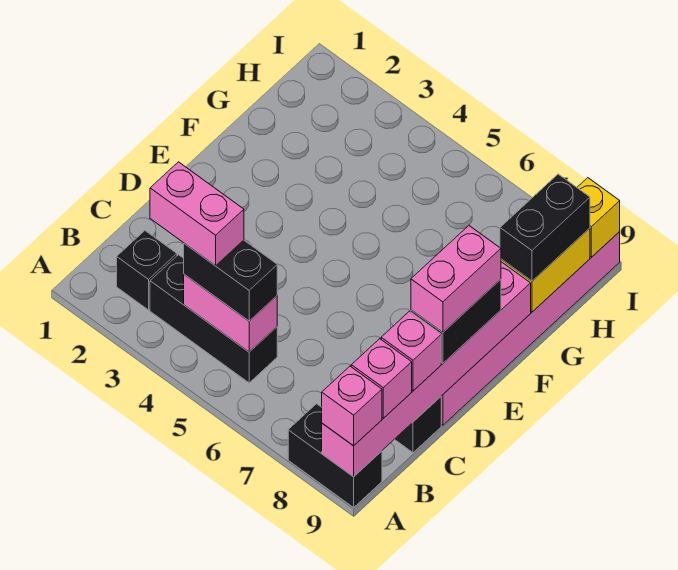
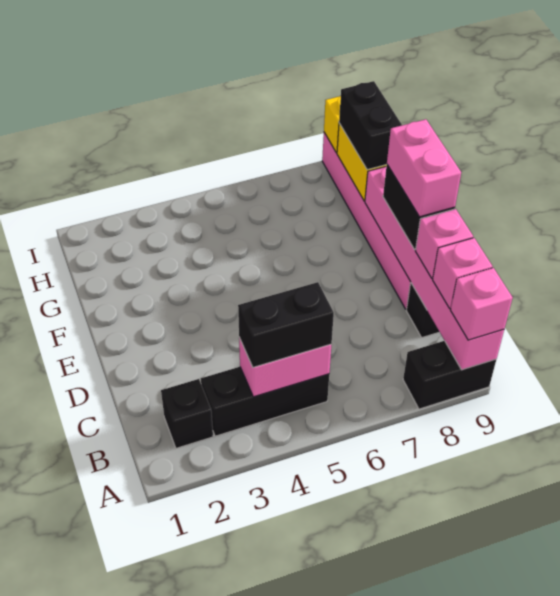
pink 1x2 brick [150,162,244,266] -> none

